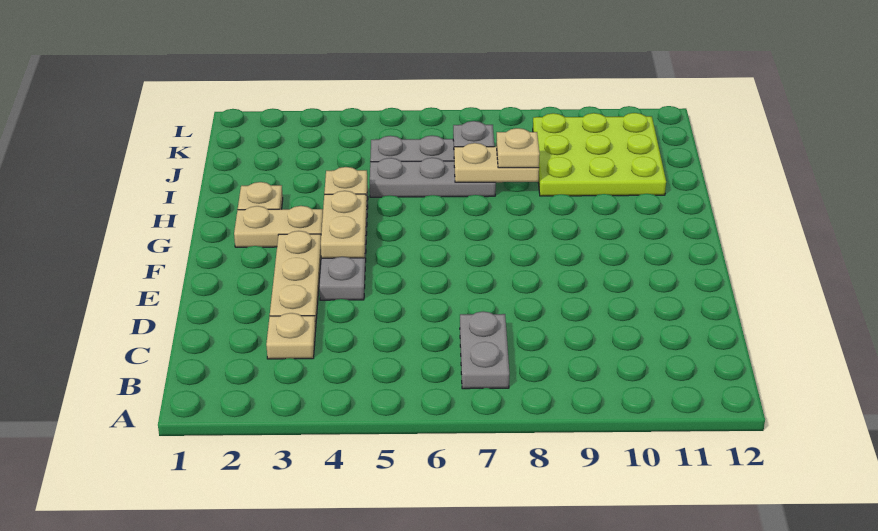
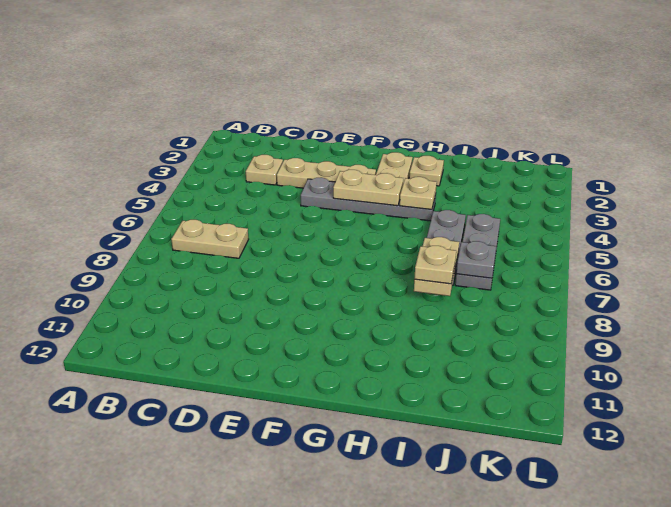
grey 1x2 plate [460,311,509,389] -> tan 1x2 plate [171,220,249,258]
lime 3x3 plate [533,113,666,196] -> none

